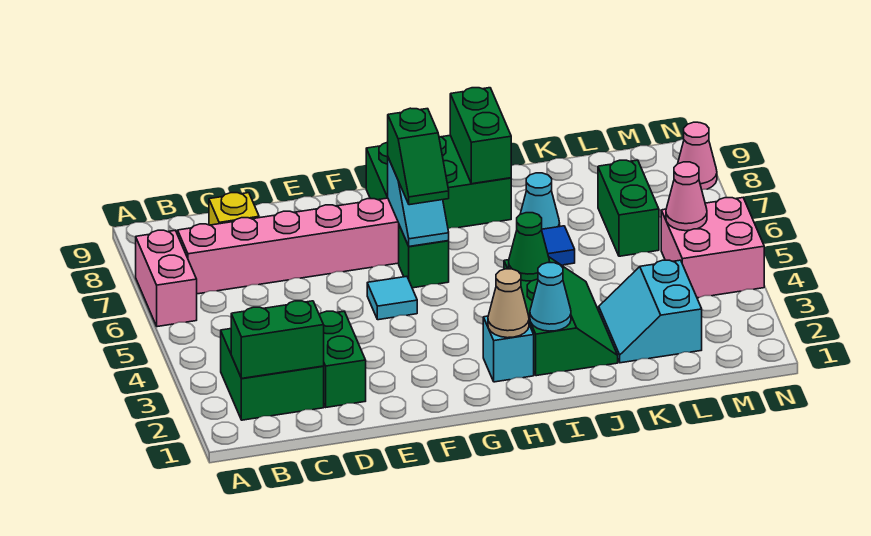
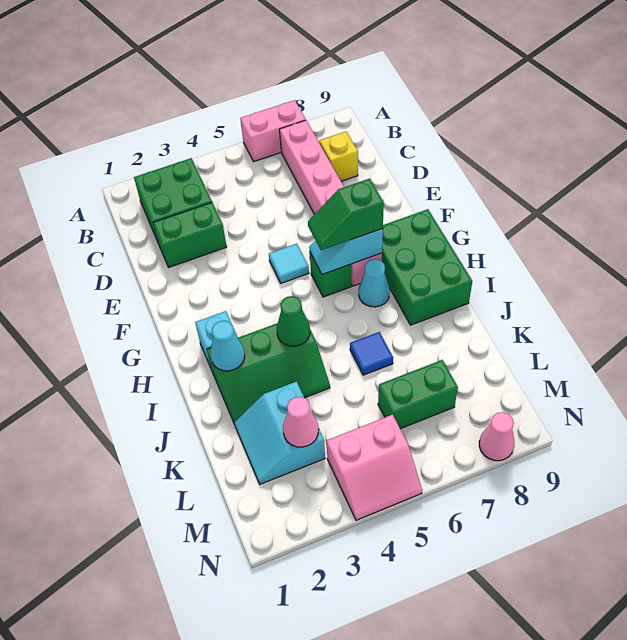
green 1x2 brick [231,301,324,378] -> none
tan 1x1 cone [488,269,529,338] -> none
green 1x2 brick [450,88,511,184] -> none
cyan 1x1 cone [520,173,560,229] -> cyan 1x1 cone moved to [359,259,390,307]
cyan 2x2 slope [599,260,702,363] -> cyan 2x2 slope turned to [234,382,325,484]
pink 2x2 brick [661,198,764,298] -> pink 2x2 slope [327,415,422,520]
pink 1x1 cone [666,162,707,231] -> pink 1x1 cone moved to [283,397,319,447]

